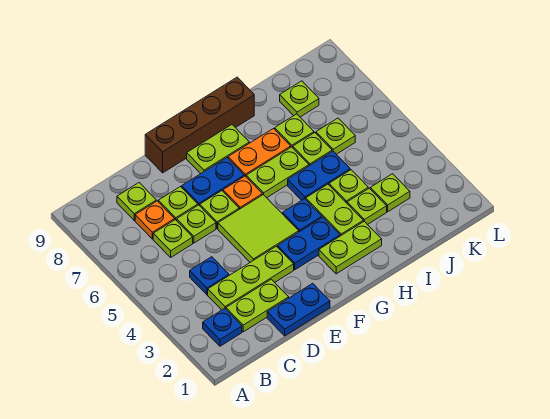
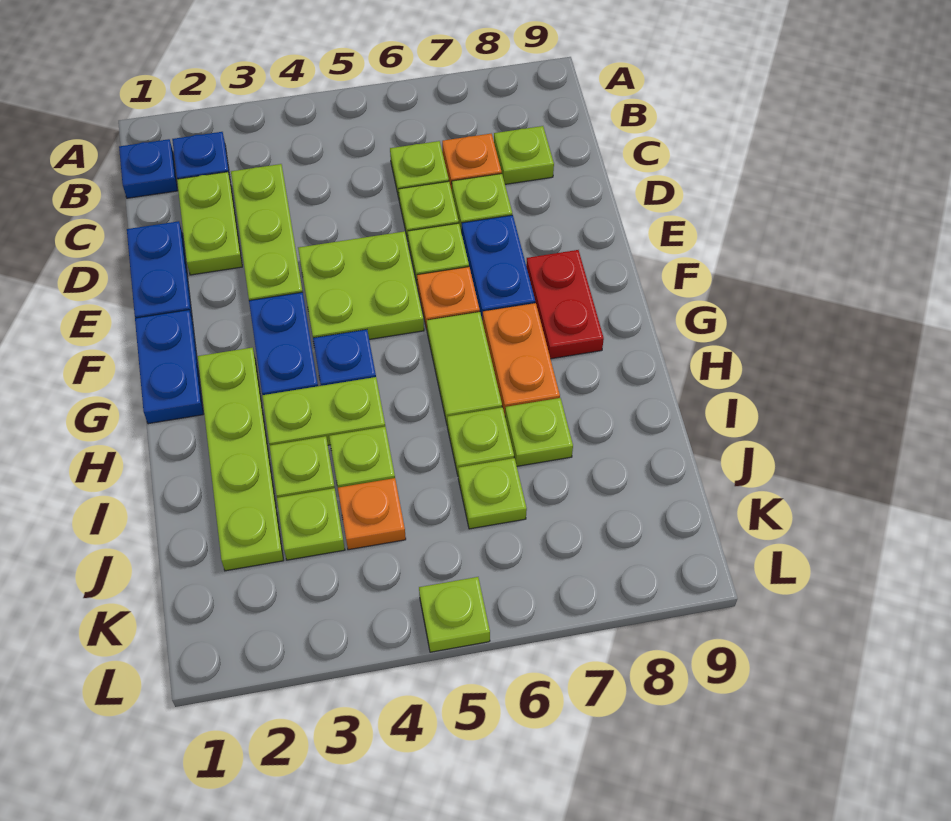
blue 1x1 plate [190,257,229,295] -> blue 1x1 plate moved to [119,139,178,198]
lime 2x2 tile [218,195,299,262] -> lime 2x2 plate [298,231,424,339]
brown 1x4 brick [145,77,254,173] -> none
lime 1x2 plate [187,125,249,174] -> red 1x2 plate [526,250,604,359]
lime 1x2 plate [319,221,382,274] -> lime 1x4 plate [198,348,284,571]
lime 1x2 plate [246,147,309,198] -> lime 1x2 tile [427,312,502,423]
blue 1x2 plate [288,151,350,200] -> blue 1x2 plate moved to [135,310,203,424]
none -> orange 1x1 plate [338,478,406,550]
lime 1x1 plate [280,81,319,117] -> lime 1x1 plate moved to [419,577,490,652]

